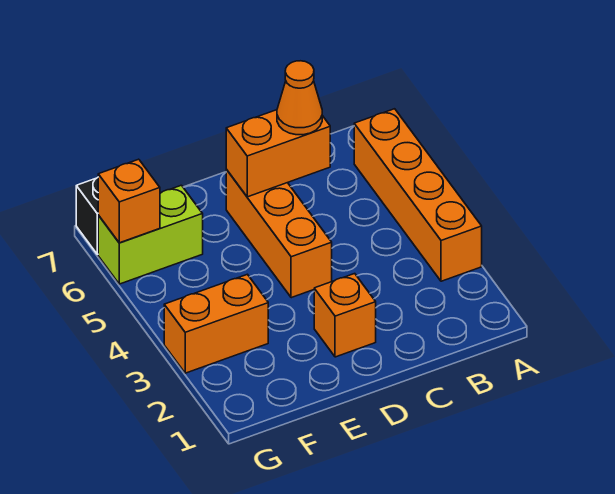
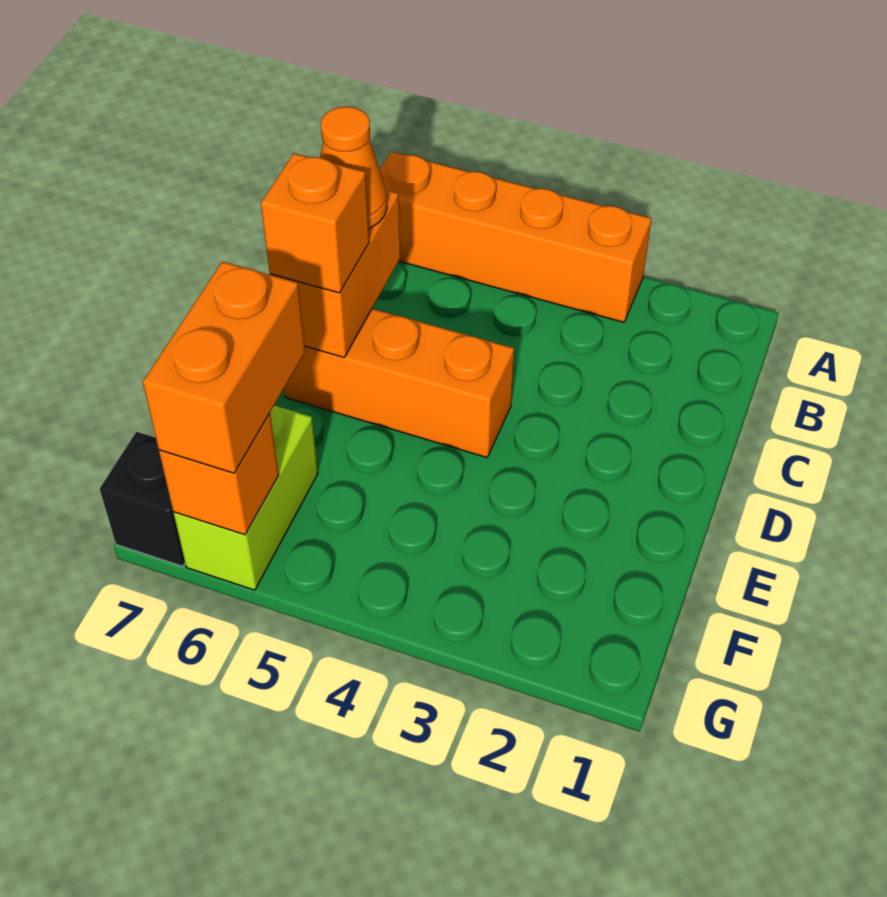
orange 1x1 brick [314,274,376,357] -> orange 1x1 brick moved to [261,153,369,293]
orange 1x2 brick [164,274,268,373] -> orange 1x2 brick moved to [143,261,305,473]

